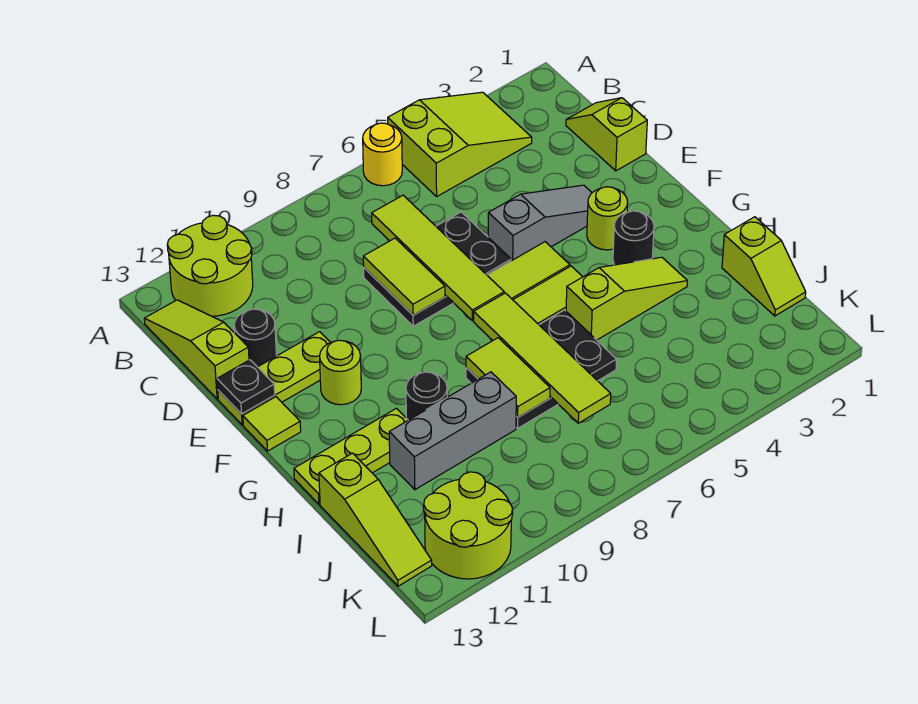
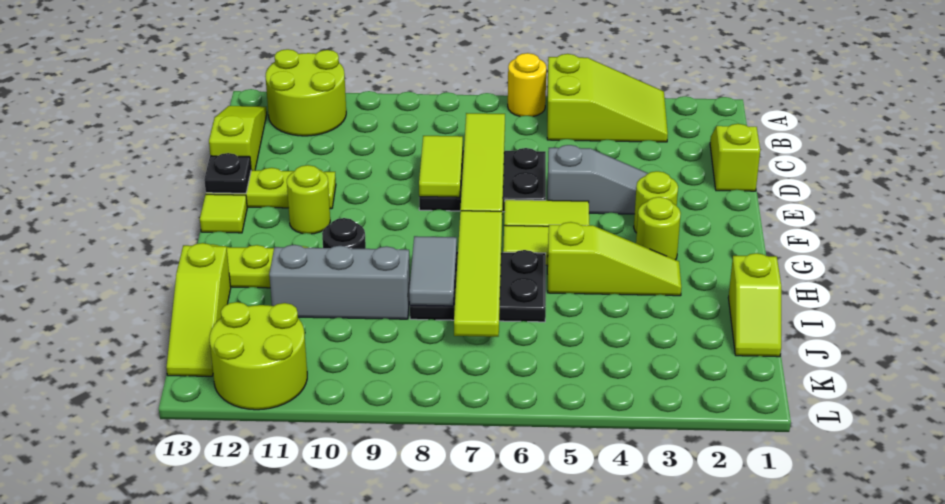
black 1x1 round brick [234,309,277,367] -> none
black 1x1 round brick [613,211,654,265] -> lime 1x1 round brick [636,197,681,260]
lime 1x2 tile [466,338,550,417] -> grey 1x2 tile [409,236,457,306]

